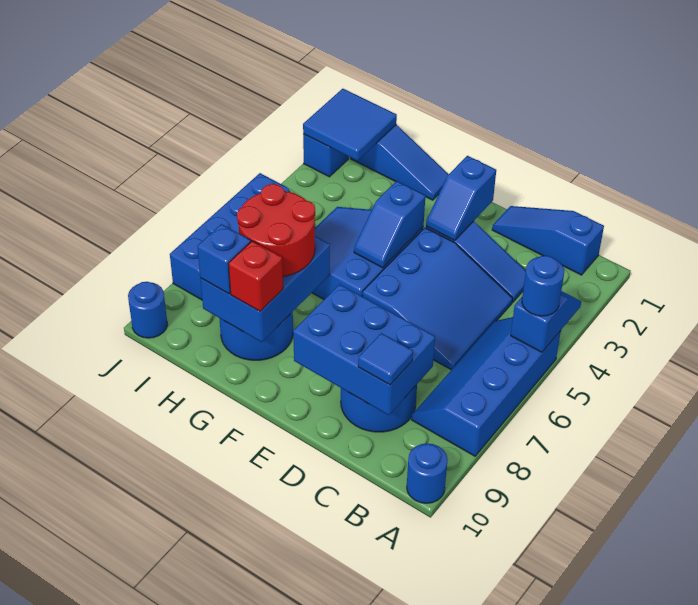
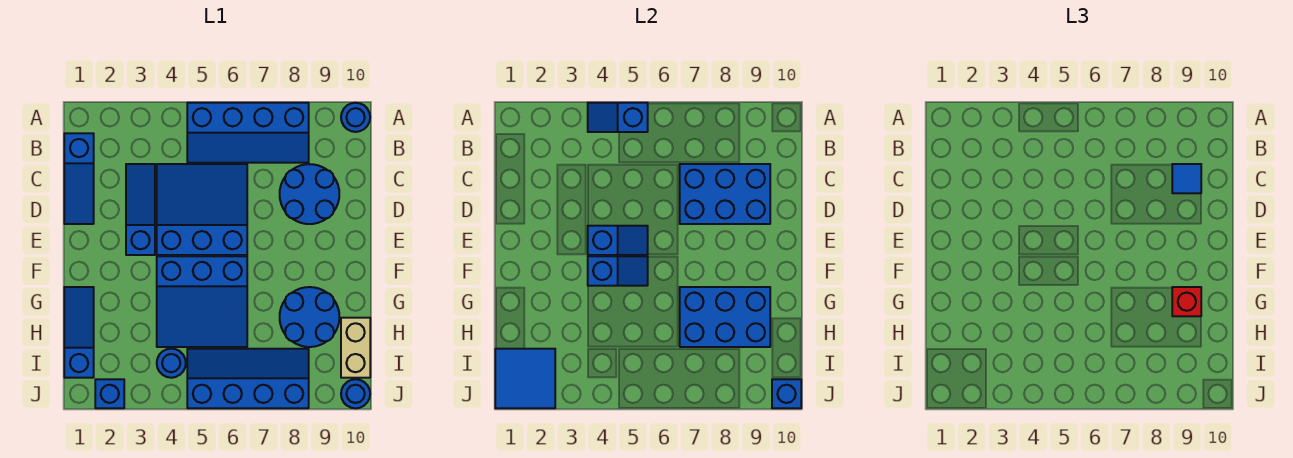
blue 1x1 round brick [522,256,564,316] -> blue 1x1 round brick moved to [157,349,186,378]
blue 2x3 brick [293,284,435,415] -> blue 2x3 brick turned to [680,164,770,224]
blue 1x2 slope [426,156,496,241] -> blue 1x2 slope moved to [588,226,648,255]
red 2x2 round brick [237,184,315,276] -> none
blue 1x1 brick [197,224,251,294] -> blue 1x1 brick moved to [772,379,801,408]
none -> tan 1x2 brick [341,318,370,378]

